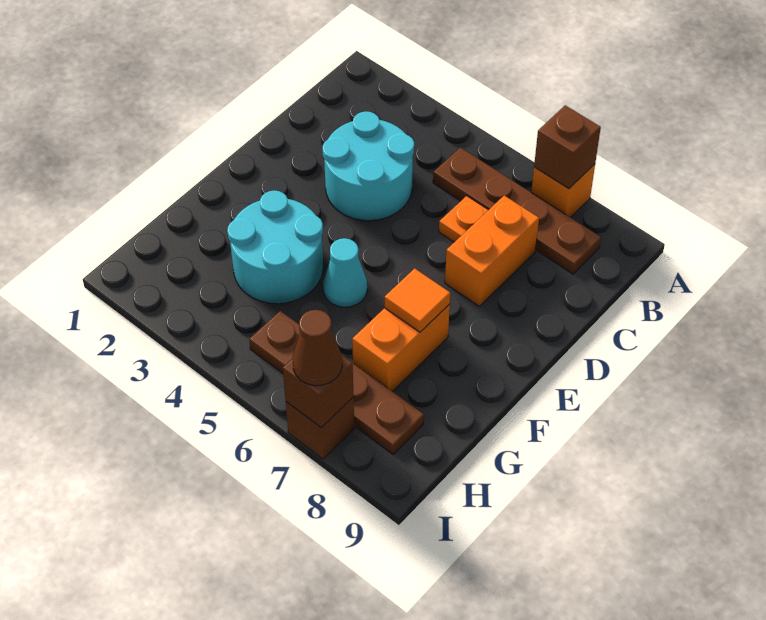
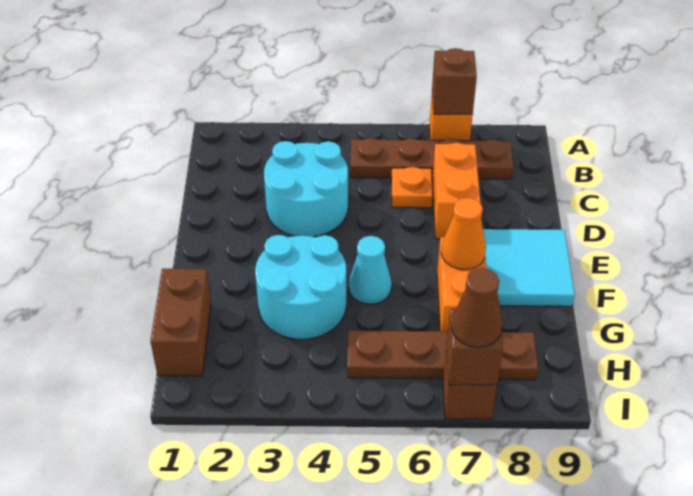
none -> cyan 2x2 tile [483,229,575,306]
orange 1x1 tile [385,268,450,332] -> orange 1x1 cone [441,198,486,270]
none -> brown 1x2 brick [150,269,211,376]

